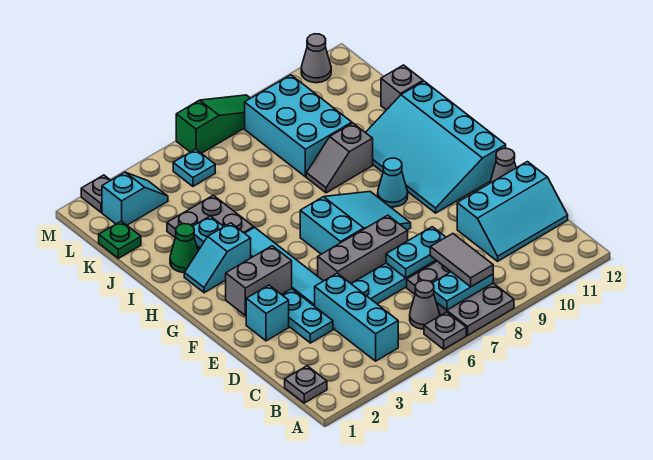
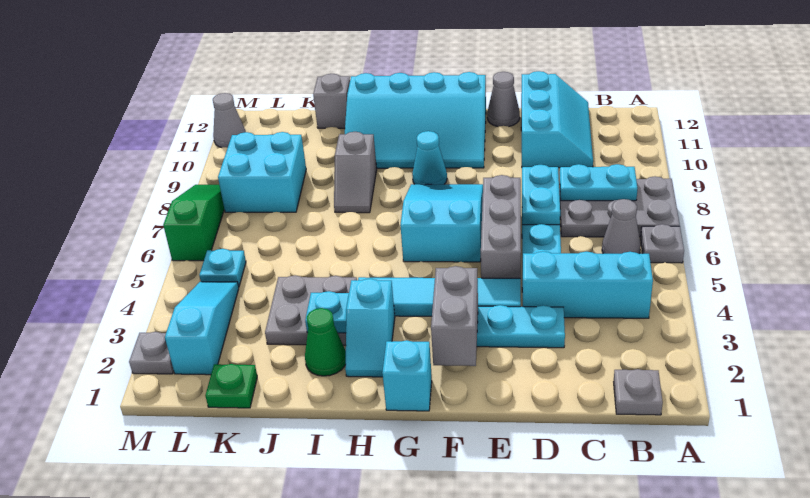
cyan 1x2 plate [432,272,493,310] -> cyan 1x2 plate turned to [560,164,637,201]
grey 1x2 tile [430,234,493,287] -> none
cyan 1x1 brick [246,285,289,341] -> cyan 1x1 brick moved to [382,340,432,411]
cyan 2x3 brick [245,75,352,177] -> cyan 2x2 brick [218,132,306,212]
cyan 1x2 slope [102,172,168,225] -> cyan 1x3 slope [165,282,239,375]

